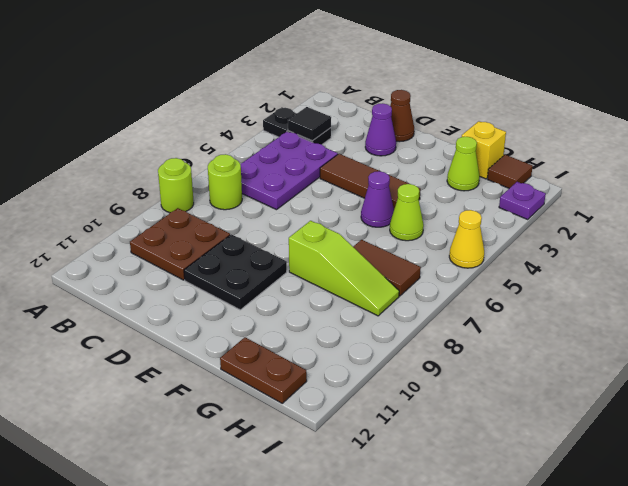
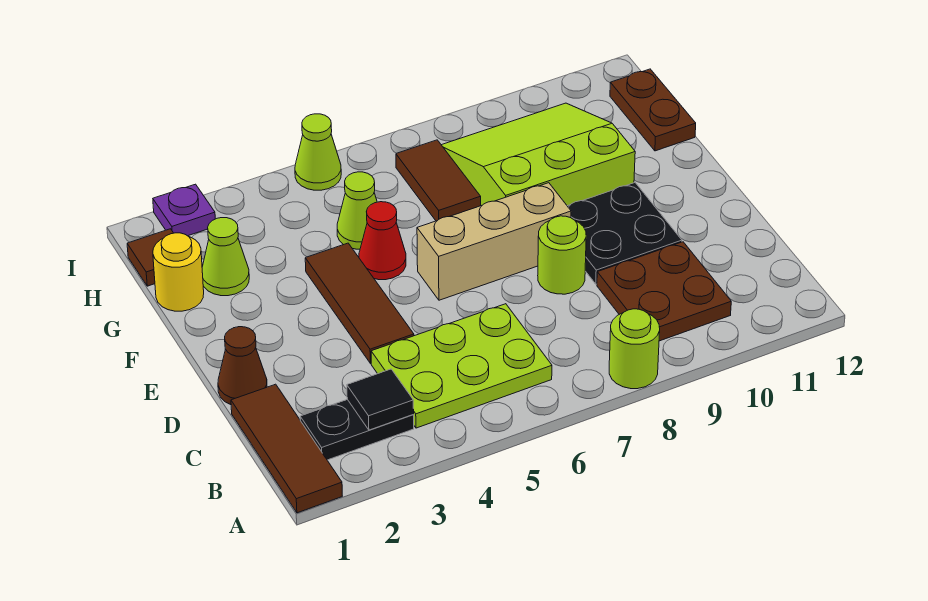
none -> brown 1x3 tile [231,384,342,513]
black 1x2 plate [263,107,331,144] -> black 1x2 plate turned to [300,399,414,460]
purple 2x3 plate [240,132,338,210] -> lime 2x3 plate [371,304,552,428]
lime 1x1 round brick [208,154,242,210] -> lime 1x1 round brick moved to [538,216,586,294]
purple 1x1 cone [365,103,396,156] -> none
none -> tan 1x3 brick [417,183,571,300]
purple 1x1 cone [361,171,394,227] -> red 1x1 cone [359,202,406,280]
lime 1x3 slope [289,221,399,316] -> lime 3x3 slope [442,103,635,206]
yellow 1x1 brick [462,121,506,179] -> yellow 1x1 round brick [153,233,204,311]
yellow 1x1 cone [449,210,484,268] -> lime 1x1 cone [295,114,341,190]

